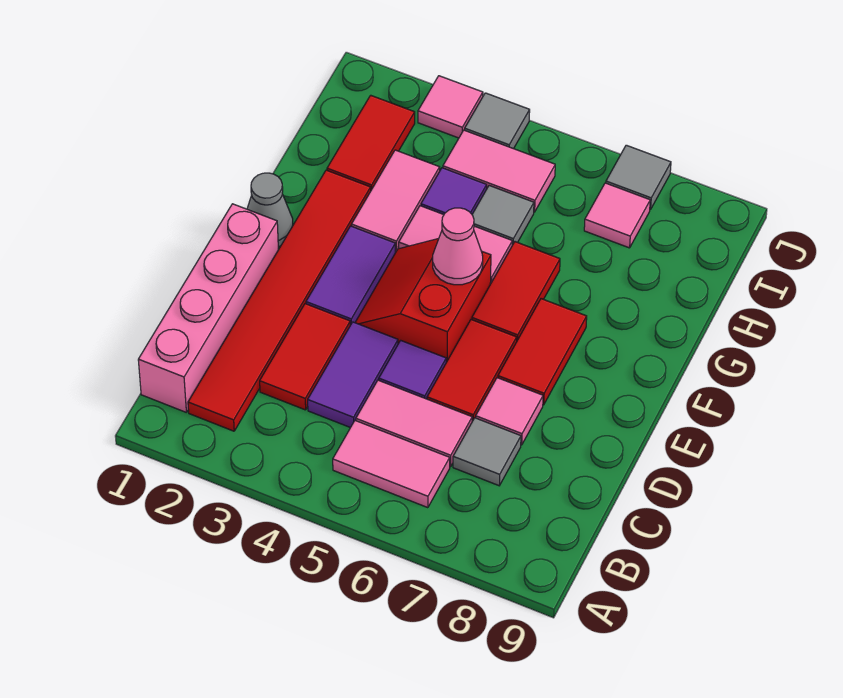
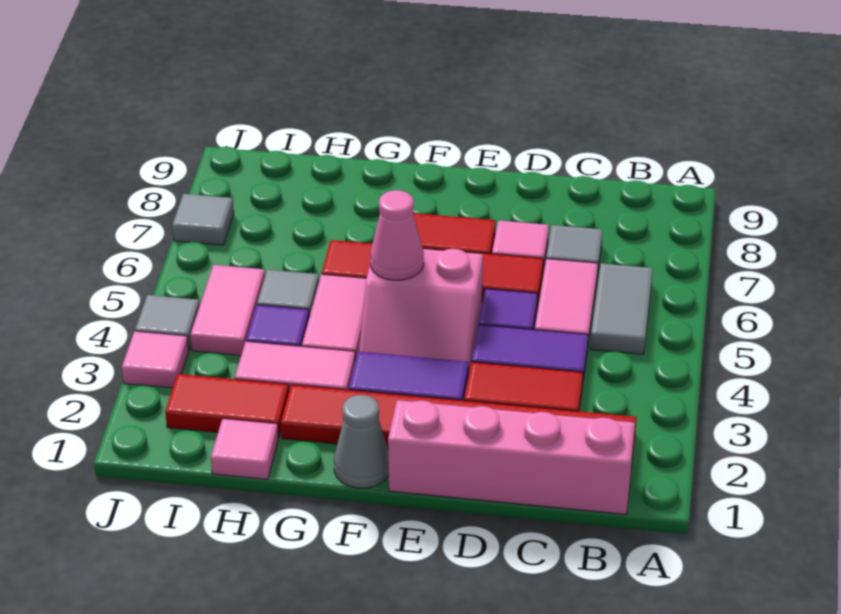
pink 1x2 tile [333,421,450,508] -> grey 1x2 tile [590,264,653,354]
red 2x2 slope [355,239,491,362] -> pink 2x2 slope [359,249,483,376]
pink 1x1 tile [584,183,650,248] -> pink 1x1 tile moved to [211,419,278,479]

